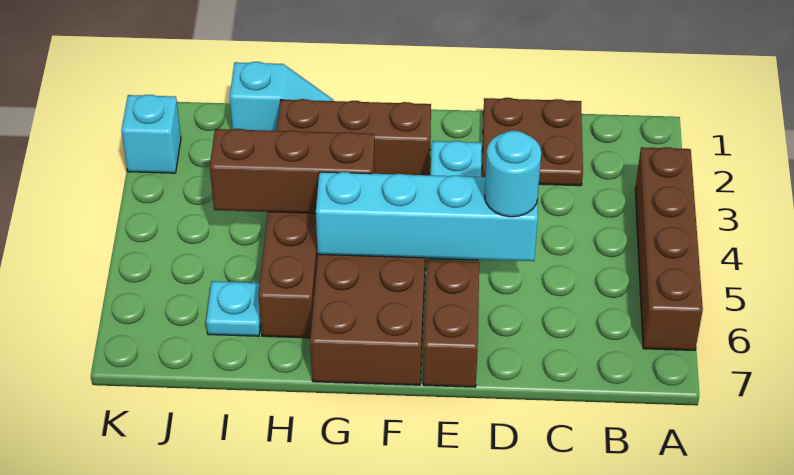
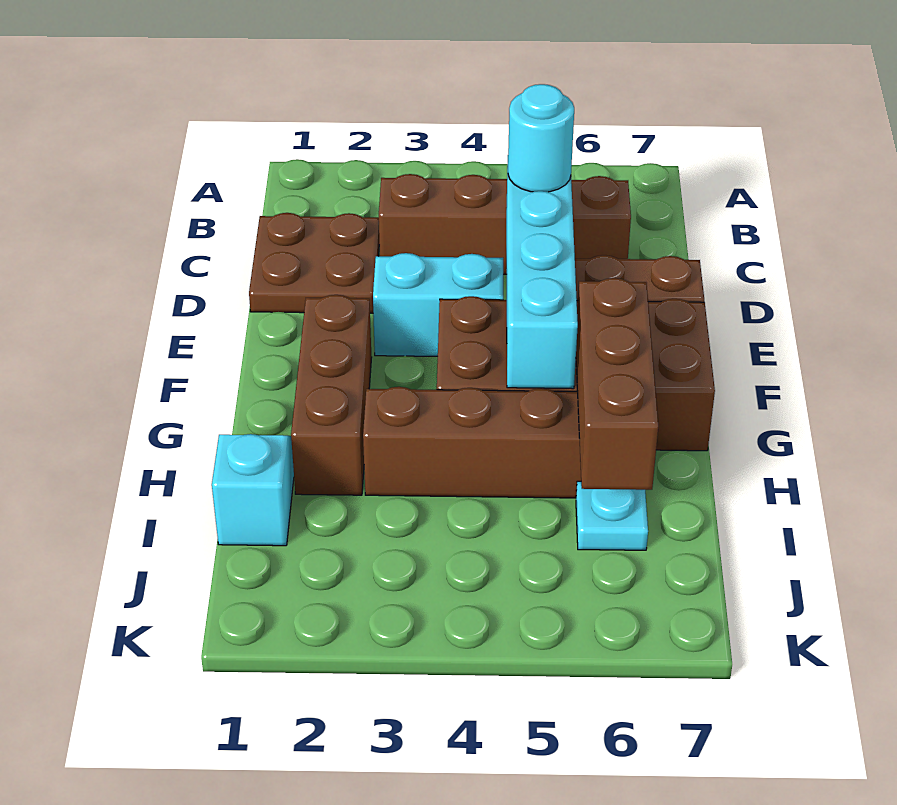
brown 1x4 brick [635,147,703,350] -> brown 1x4 brick moved to [379,174,631,274]
brown 1x3 brick [210,129,375,213] -> brown 1x3 brick moved to [576,278,658,490]
cyan 1x1 brick [121,95,181,173] -> none

